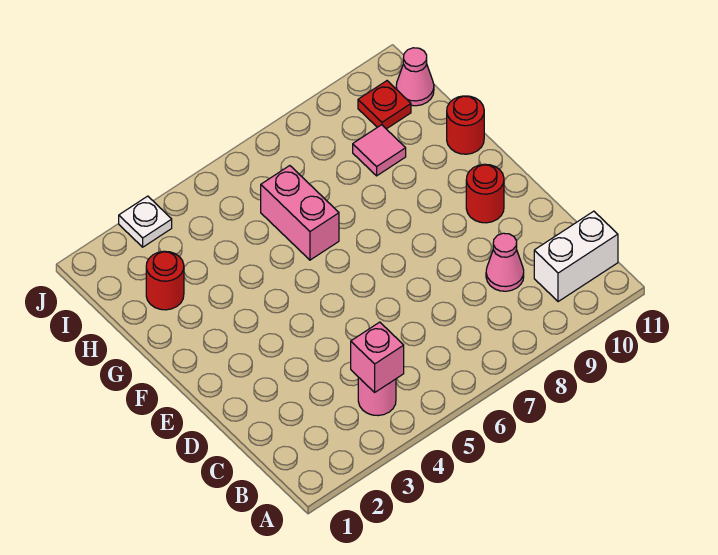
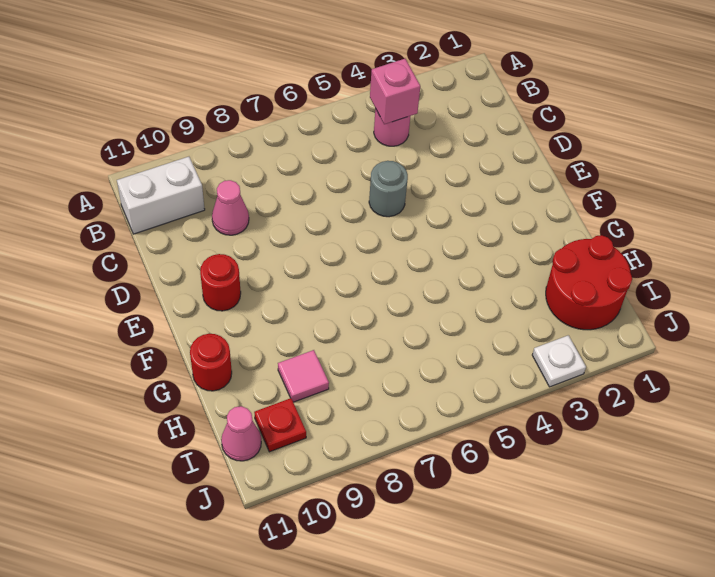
none -> grey 1x1 round brick [369,161,408,217]
pink 1x2 brick [261,166,339,260] -> none
red 1x1 round brick [146,251,184,310] -> red 2x2 round brick [546,235,632,330]

